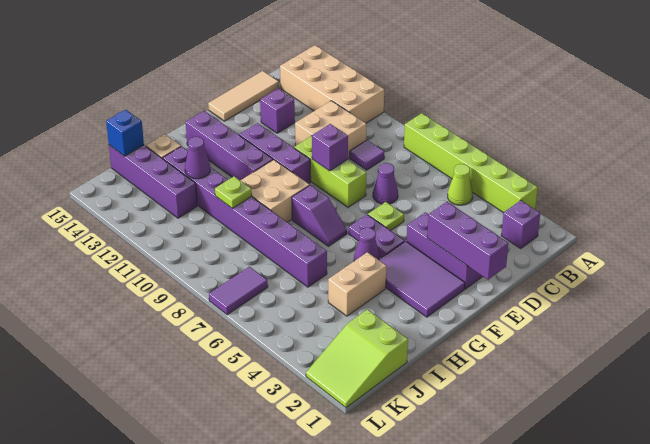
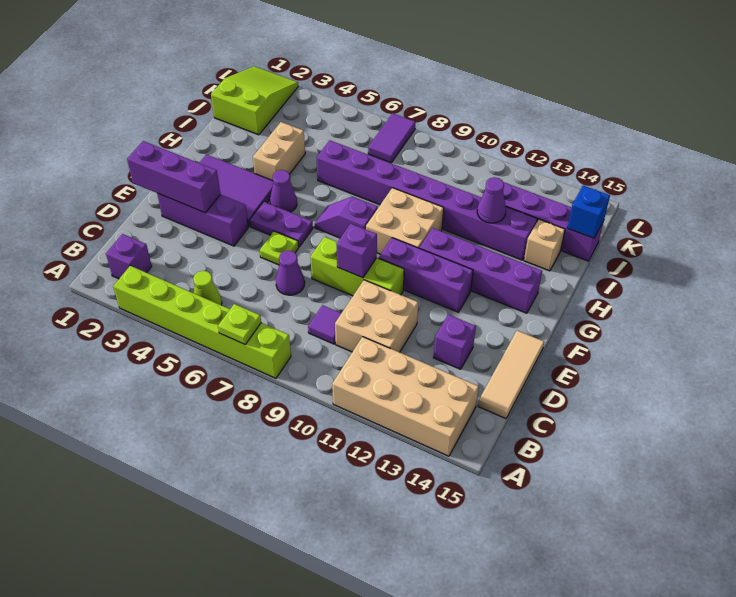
lime 1x1 plate [215,176,252,209] -> lime 1x1 plate moved to [218,304,261,345]

